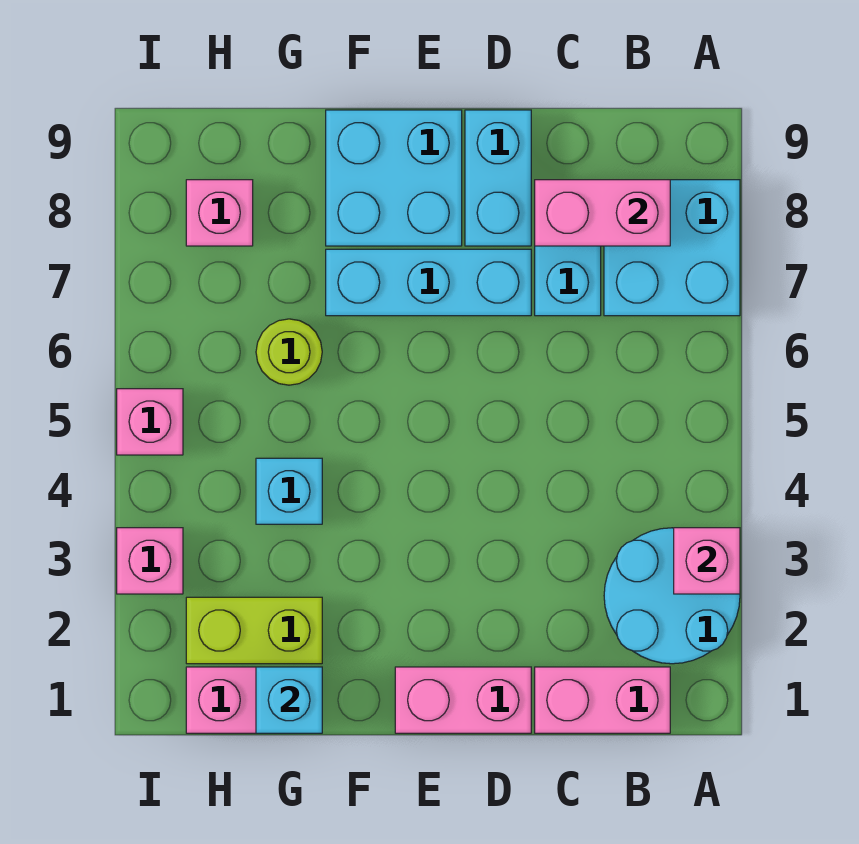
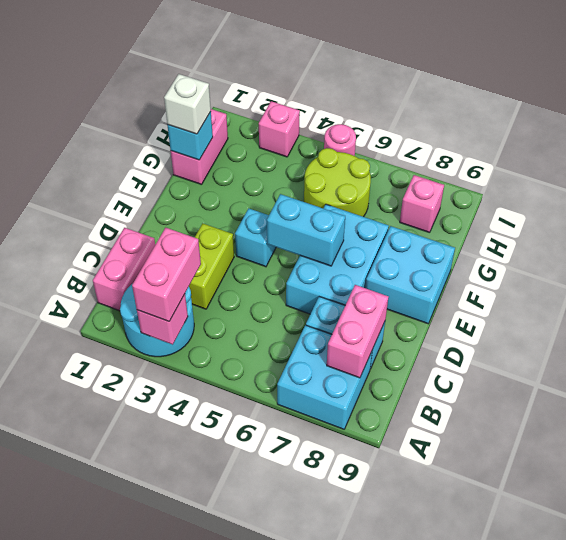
pink 1x2 brick [395,667,531,733] -> pink 1x2 brick moved to [132,228,201,321]
cyan 1x3 brick [326,249,531,316] -> cyan 2x3 brick [286,204,389,314]
cyan 1x2 brick [465,110,531,246] -> cyan 1x2 brick moved to [267,194,345,266]
none -> white 1x1 brick [164,74,211,134]
lime 1x2 brick [186,597,322,664] -> lime 1x2 brick moved to [189,224,234,309]
cyan 1x1 brick [256,458,322,524] -> cyan 1x1 brick moved to [235,208,276,267]
lime 1x1 round brick [256,319,322,385] -> lime 2x2 round brick [304,148,371,217]
pink 1x1 brick [117,389,183,455] -> pink 1x1 round brick [324,124,356,156]

